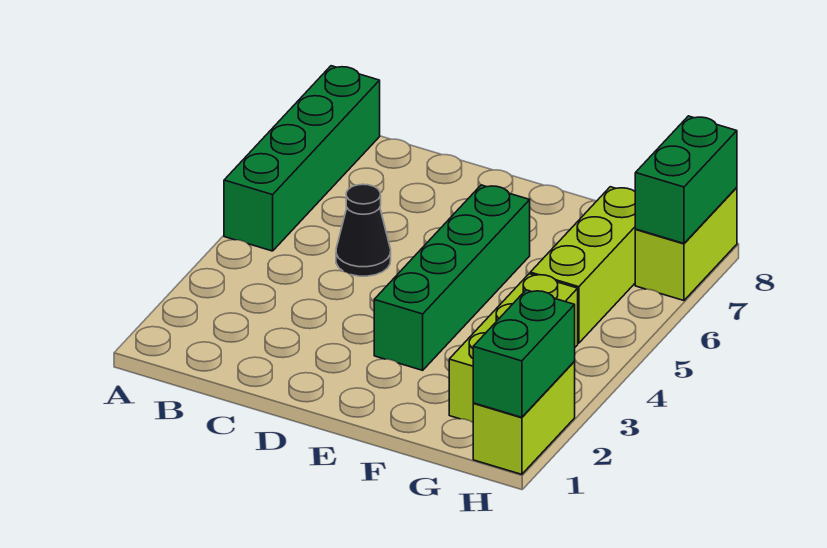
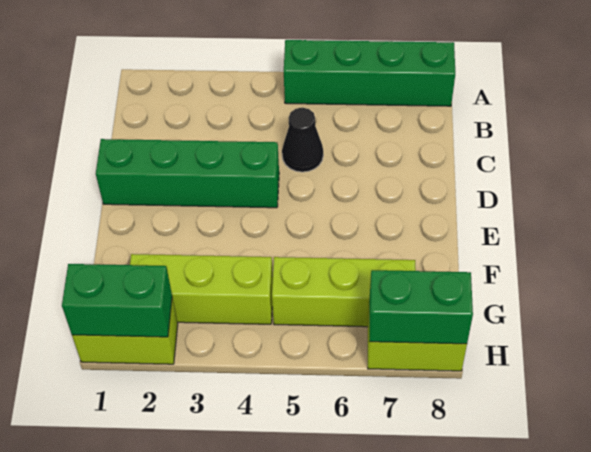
green 1x4 brick [374,185,530,370] -> green 1x4 brick moved to [96,139,279,208]

